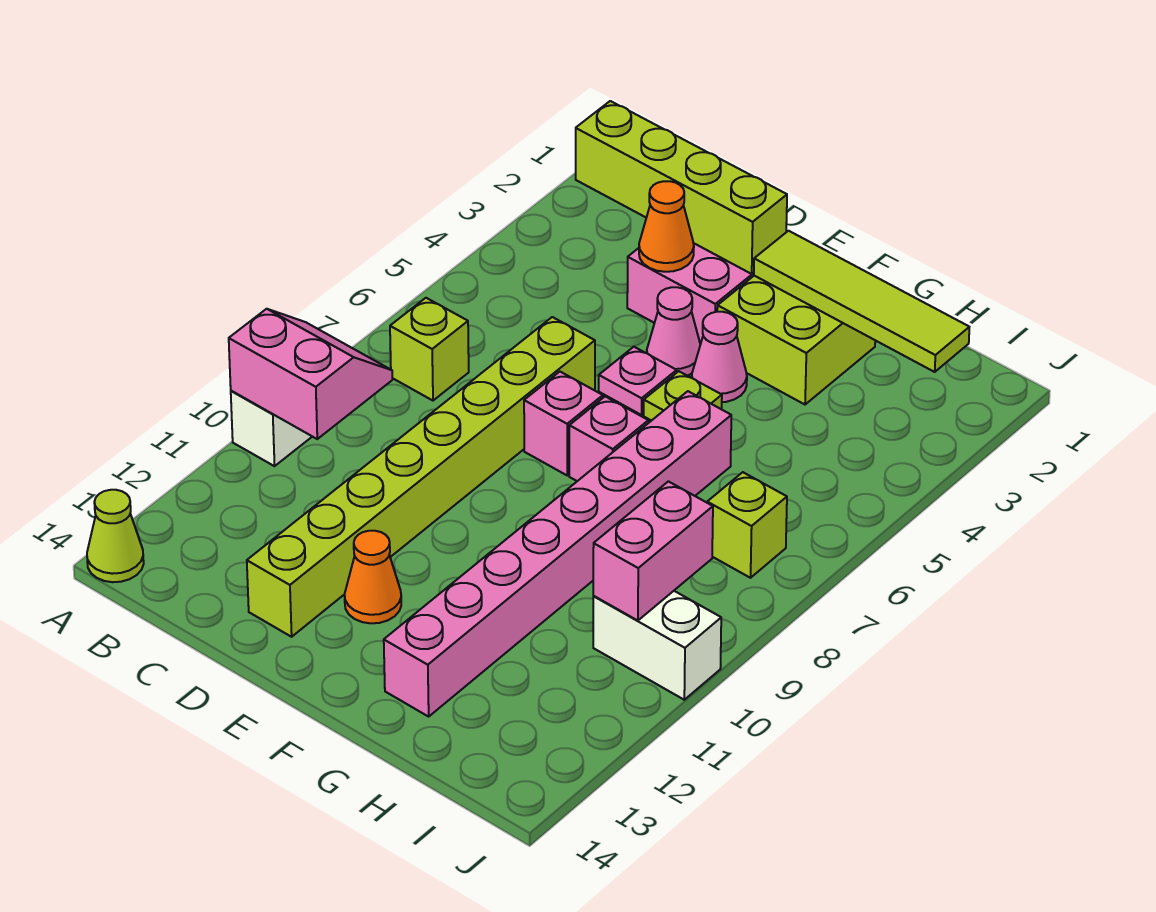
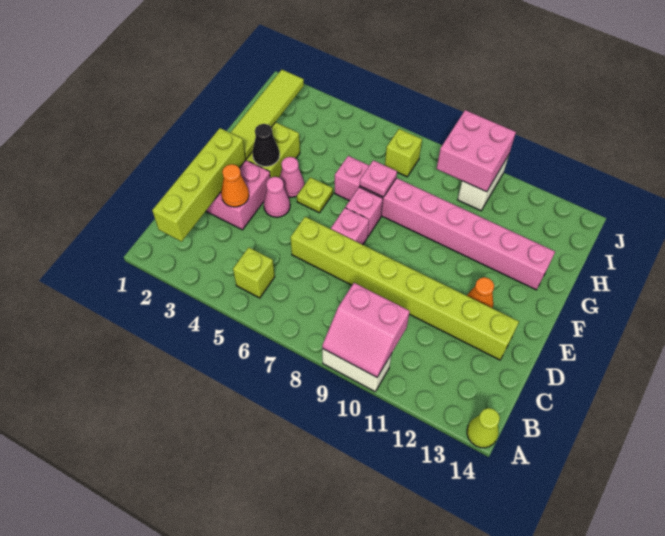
pink 2x2 slope [229,309,392,439] -> pink 2x2 slope turned to [322,283,410,377]
lime 1x1 brick [390,298,469,401] -> lime 1x1 brick moved to [233,247,275,298]
pink 1x1 plate [599,347,677,415] -> pink 1x1 plate moved to [360,160,397,197]
none -> black 1x1 cone [253,124,280,166]
pink 1x2 brick [593,481,713,621] -> pink 2x2 brick [437,110,516,192]

